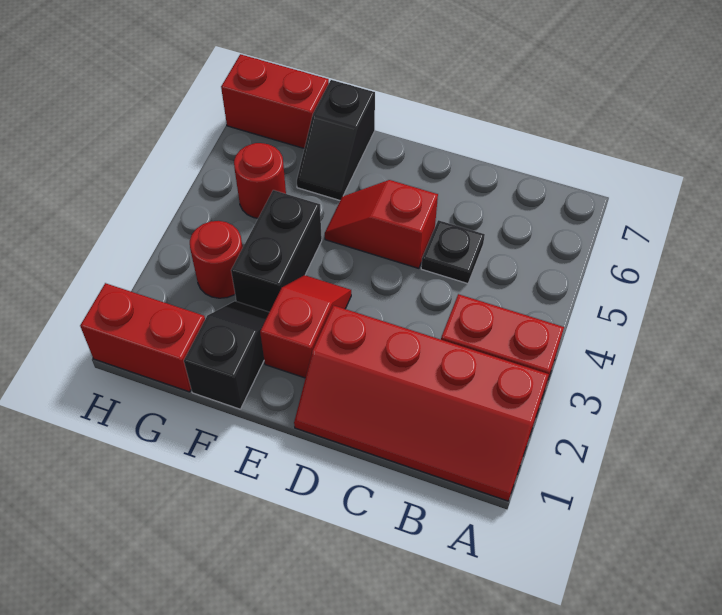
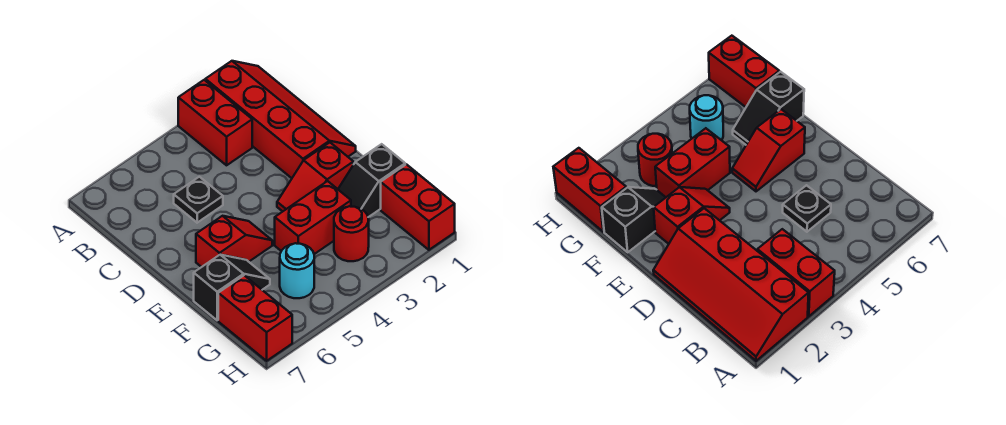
red 1x2 slope [325,180,438,268] -> red 1x2 slope turned to [196,216,272,267]
black 1x2 brick [231,190,322,312] -> red 1x2 brick [275,181,351,254]
red 1x1 round brick [234,143,286,218] -> cyan 1x1 round brick [280,243,314,298]

